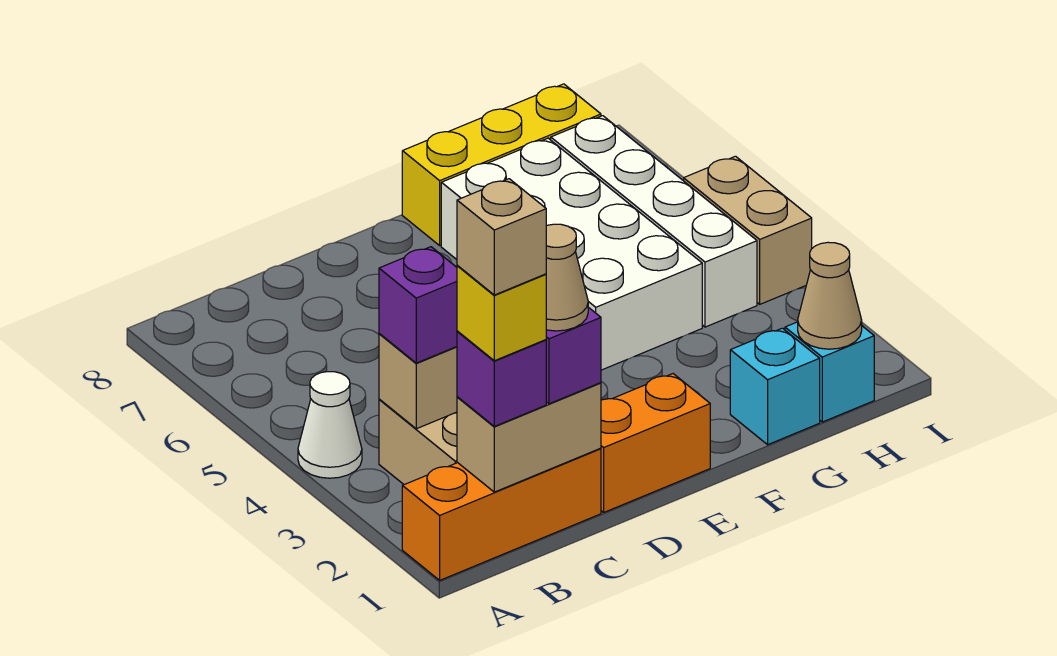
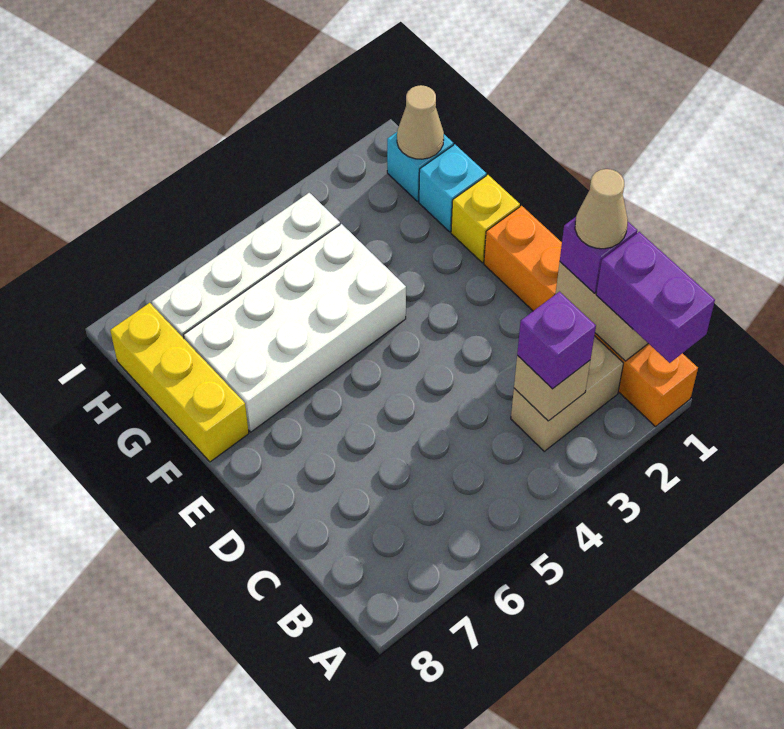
white 1x1 cone [298,372,362,478] -> none
purple 1x1 brick [457,331,546,426] -> purple 1x2 brick [596,232,715,363]
yellow 1x1 brick [457,266,546,361] -> yellow 1x1 brick moved to [451,175,520,263]
tan 1x1 brick [457,179,546,295] -> none
tan 1x2 brick [684,156,812,304] -> none

